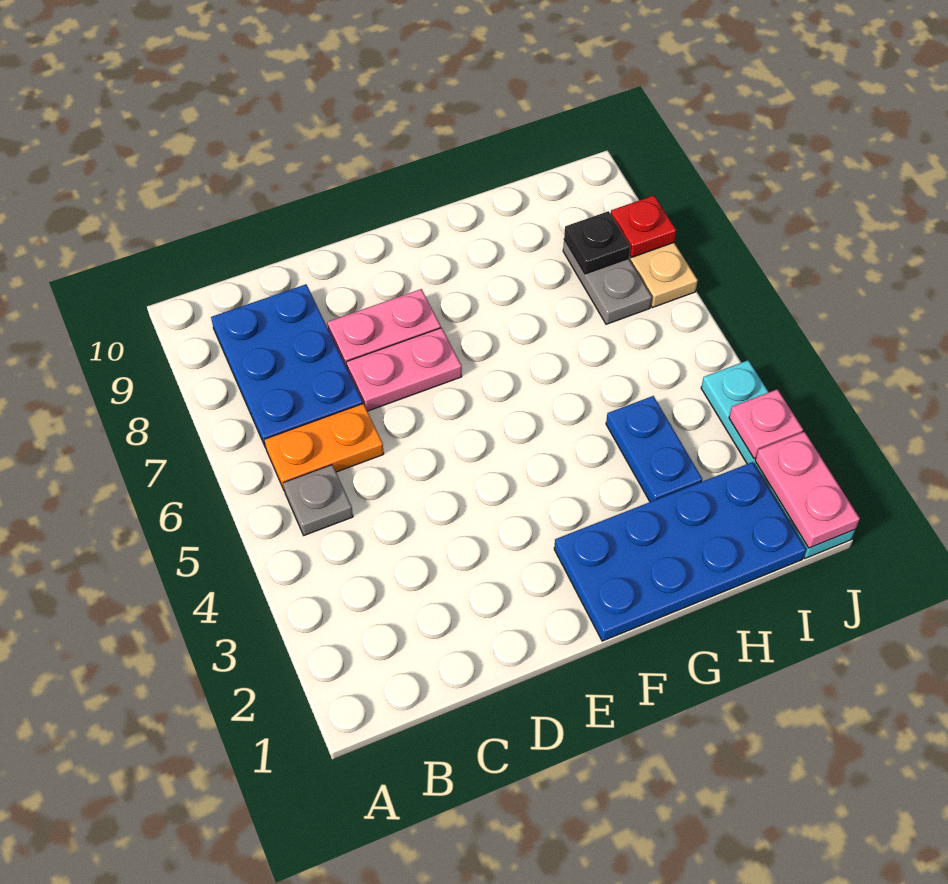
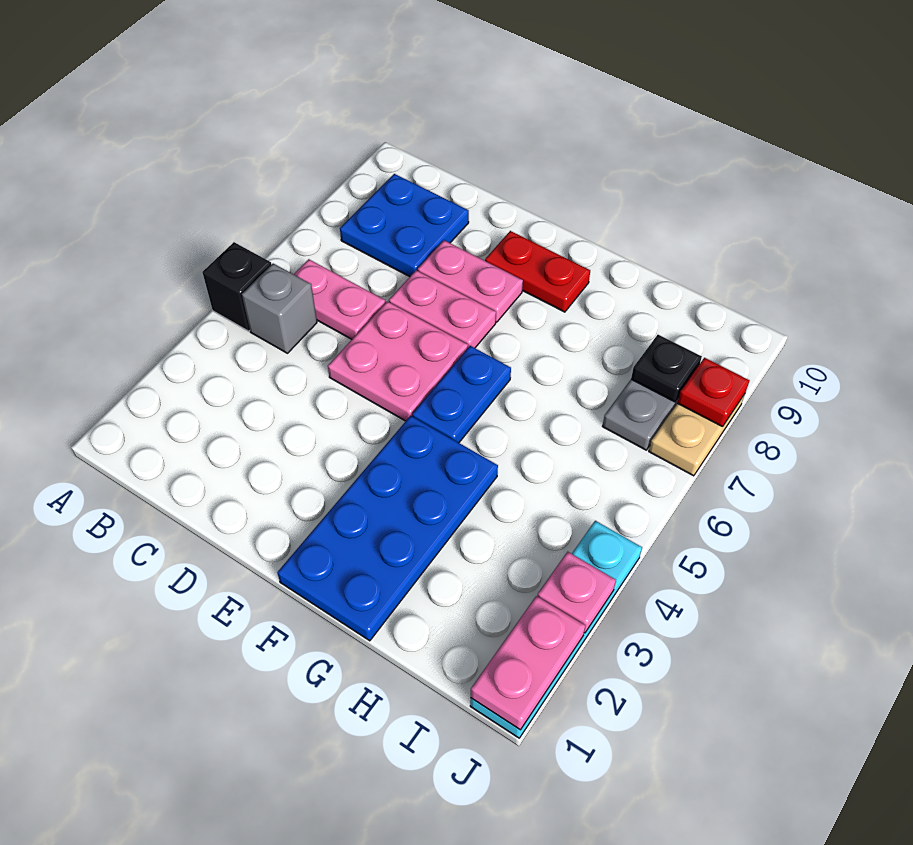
none -> black 1x1 brick [202,242,272,331]
grey 1x1 plate [283,465,353,535] -> grey 1x1 brick [242,264,317,353]
orange 1x2 plate [264,404,384,491] -> pink 1x2 plate [294,259,386,339]
blue 2x3 plate [211,284,363,448] -> blue 2x2 plate [340,174,469,277]
none -> pink 2x2 plate [328,301,468,421]
none -> red 1x2 plate [485,231,590,312]
blue 2x4 plate [554,462,806,641] -> blue 2x4 plate turned to [277,416,498,641]
blue 1x2 plate [606,396,702,502] -> blue 1x2 plate moved to [412,346,511,443]

